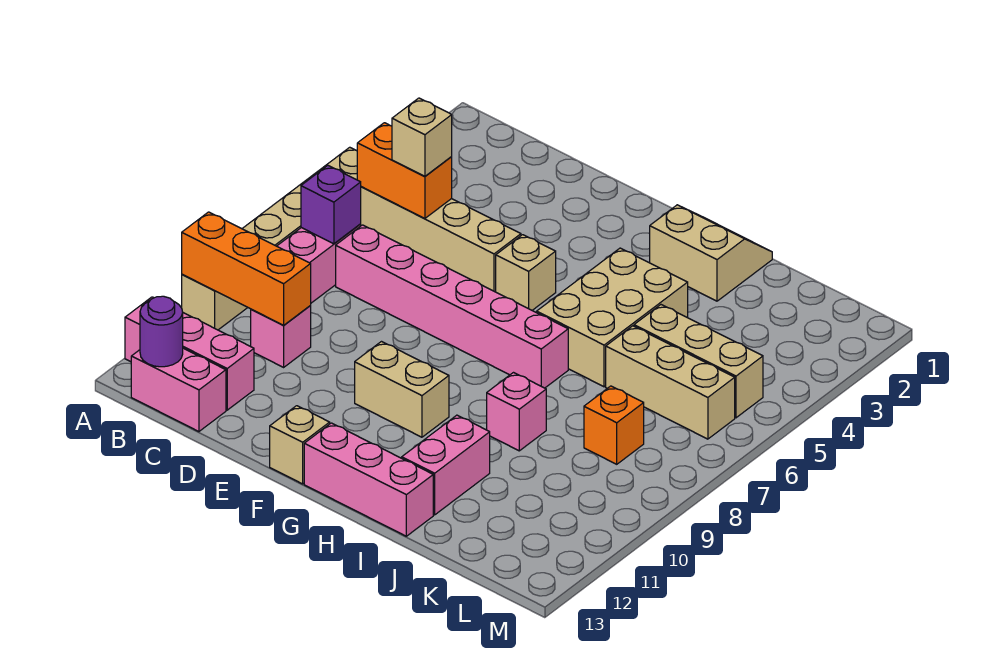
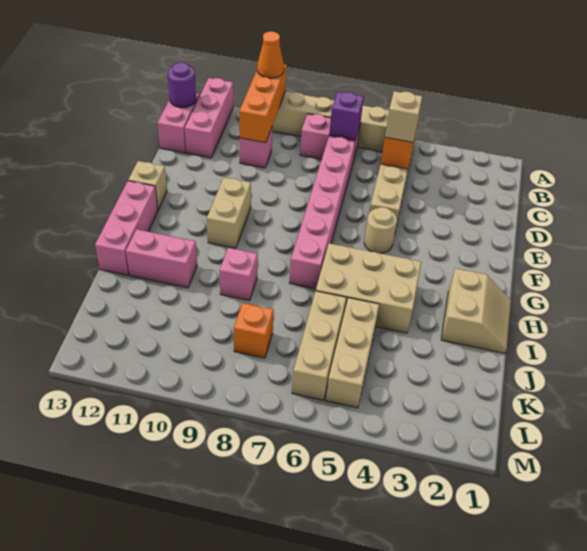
none -> orange 1x1 cone [257,31,284,78]
tan 1x1 brick [496,235,556,310] -> tan 1x1 round brick [364,207,397,253]

